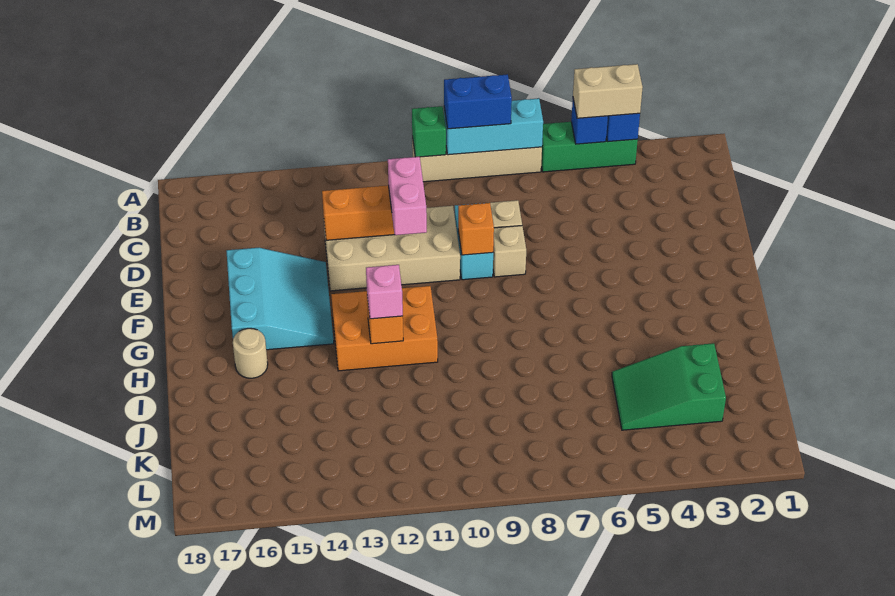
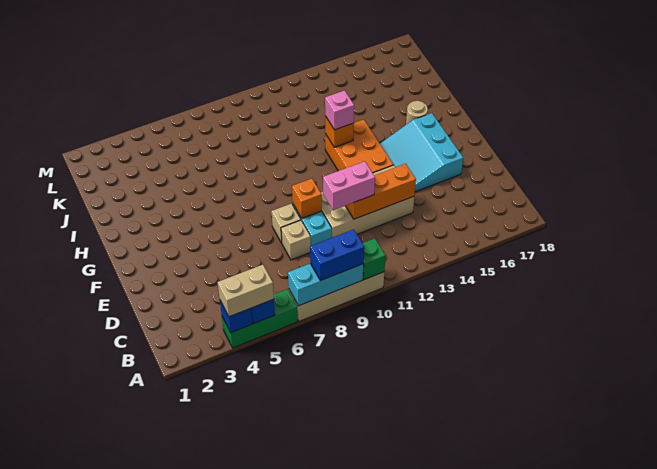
pink 1x2 brick [388,157,427,235] -> pink 1x2 brick turned to [323,161,375,210]
orange 2x3 brick [331,286,438,371] -> orange 2x3 brick turned to [325,119,393,173]
green 2x3 slope [612,343,726,430] -> none

